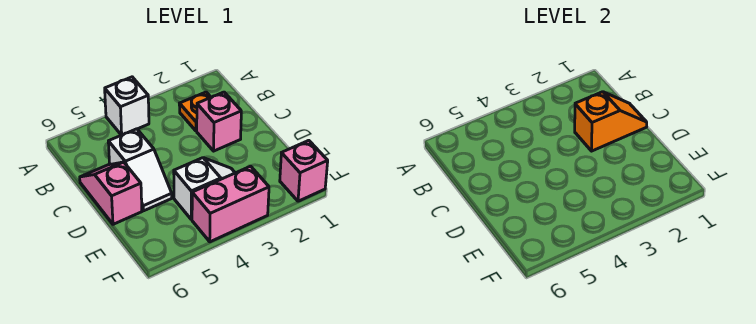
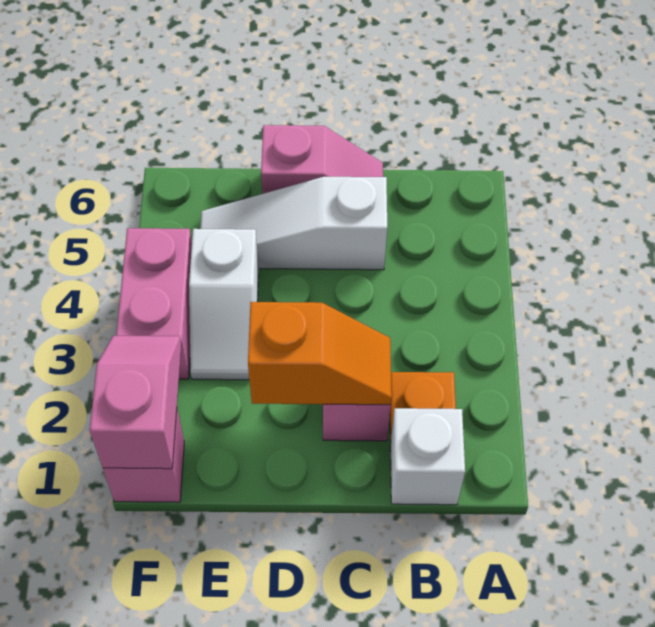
white 1x1 brick [105,77,149,135] -> white 1x1 brick moved to [390,408,465,505]
orange 1x2 slope [575,92,647,151] -> orange 1x2 slope turned to [248,302,392,405]
white 1x2 slope [108,129,172,211] -> white 1x3 slope [200,177,387,270]
none -> pink 1x2 slope [90,336,181,469]

